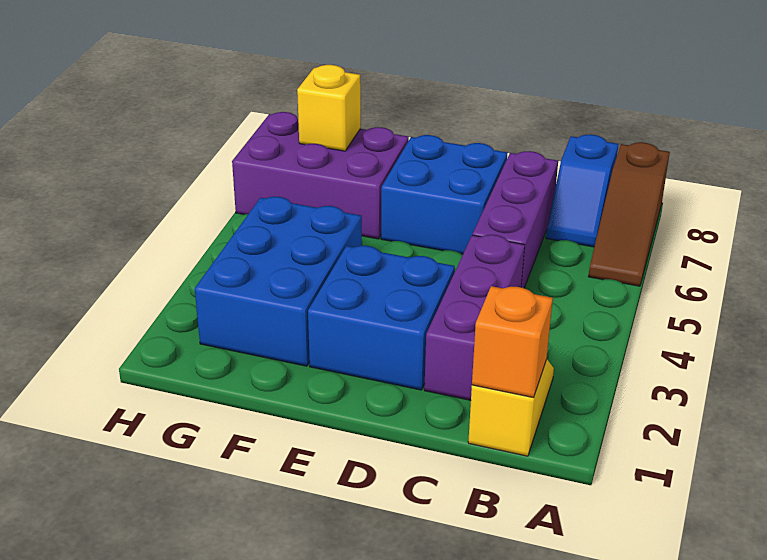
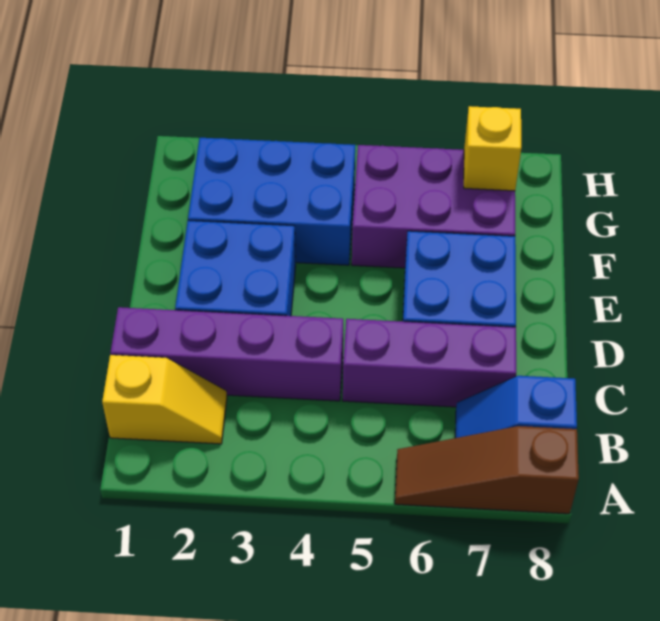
orange 1x1 brick [472,286,553,398] -> none
purple 1x3 brick [424,235,525,400] -> purple 1x4 brick [111,307,343,401]
purple 2x3 brick [232,112,409,239] -> purple 2x3 brick turned to [352,145,515,268]

